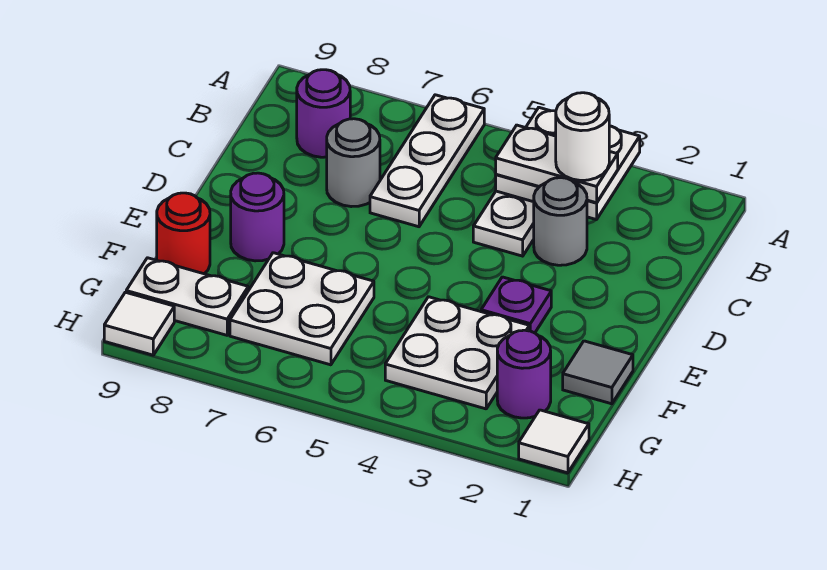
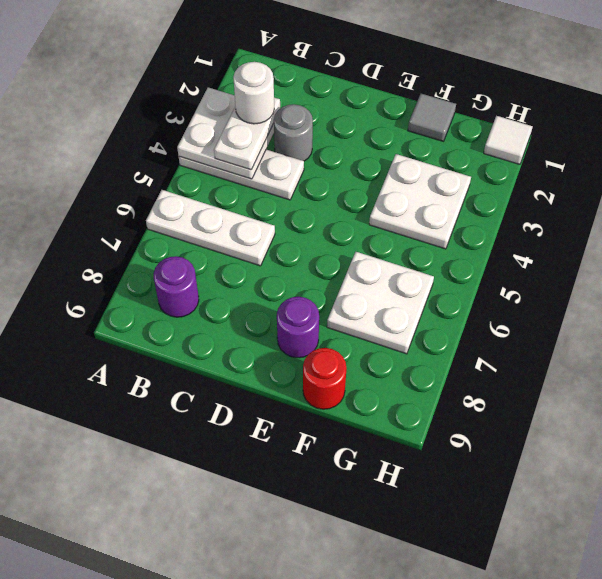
grey 1x1 round brick [327,119,380,207] -> none
purple 1x1 plate [481,277,551,333] -> none
purple 1x1 round brick [497,330,551,418] -> none
white 1x2 plate [126,258,248,335] -> none
white 1x1 tile [104,292,174,355] -> none

